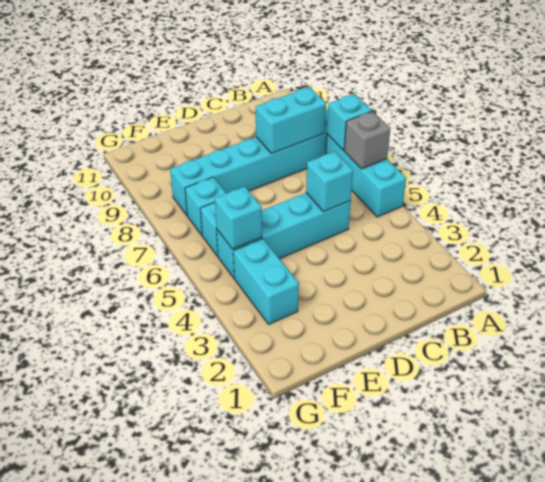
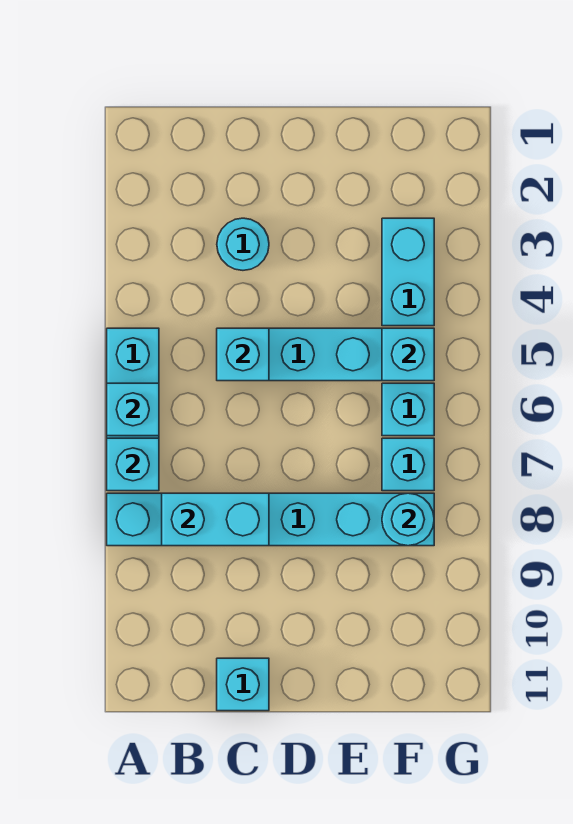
grey 1x1 brick [344,111,390,169] -> cyan 1x1 brick [107,383,159,436]
none -> cyan 1x1 round brick [217,218,269,270]
none -> cyan 1x1 brick [217,658,269,711]
none -> cyan 1x1 round brick [382,493,434,546]

